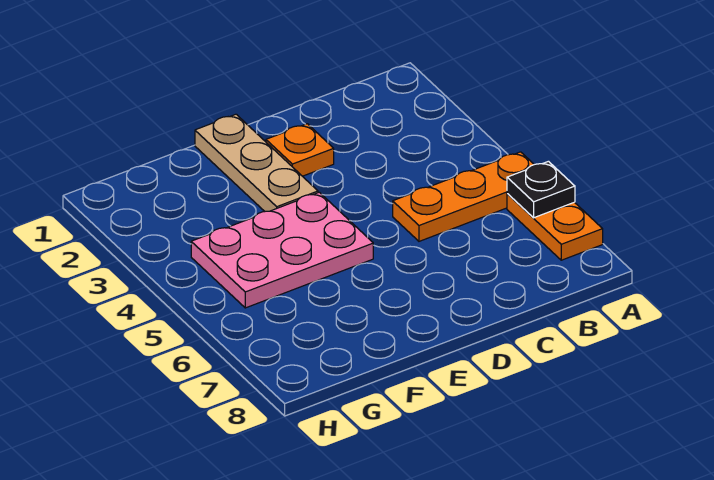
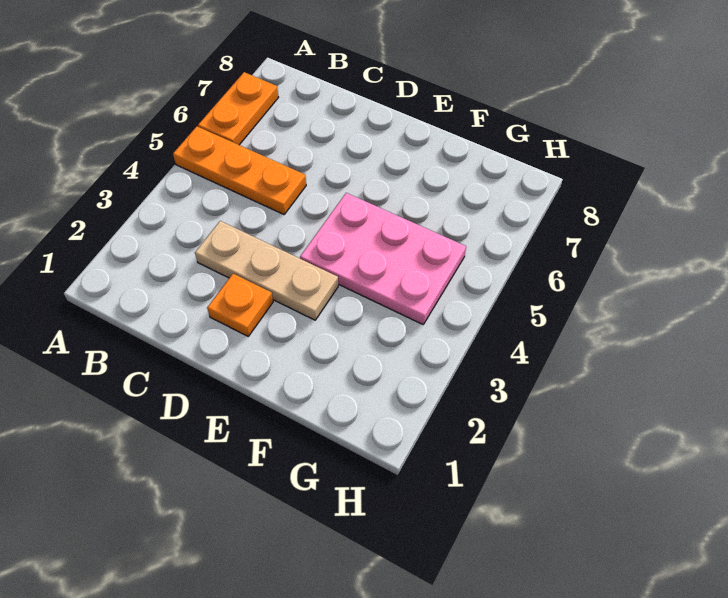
black 1x1 plate [507,161,575,218] -> none
tan 1x3 plate [195,114,318,211] -> tan 1x3 plate turned to [195,221,338,320]

